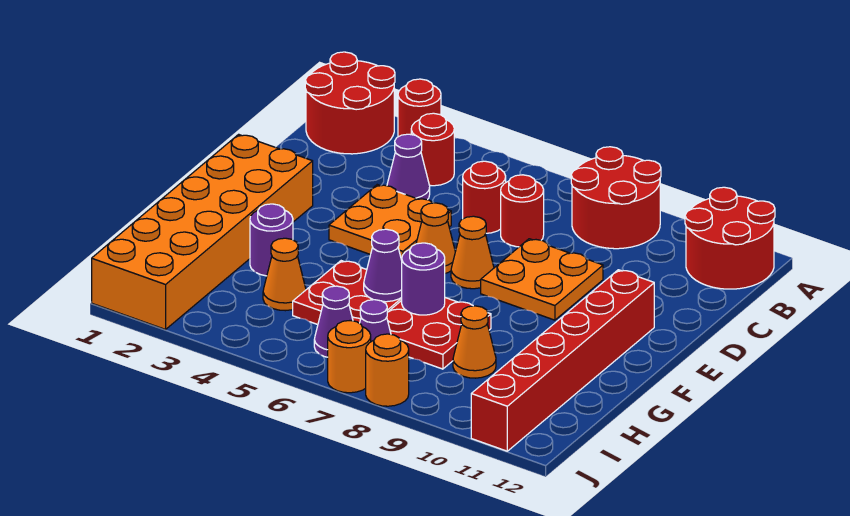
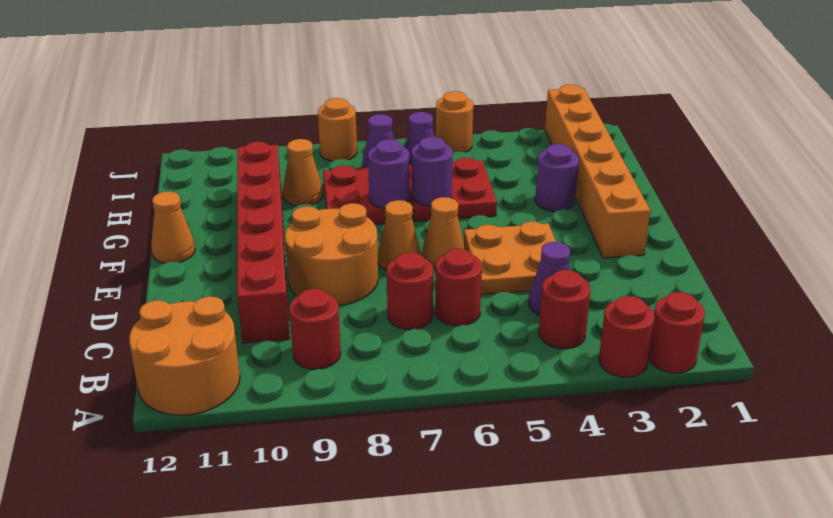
red 2x2 round brick [305,52,395,154] -> red 1x1 round brick [649,292,705,373]
red 2x2 round brick [571,147,661,249] -> red 1x1 round brick [289,289,341,369]
red 2x2 round brick [685,187,775,289] -> orange 2x2 round brick [129,296,240,415]
orange 2x2 plate [481,239,603,320] -> orange 2x2 round brick [285,203,378,306]
orange 2x6 brick [92,134,313,329] -> orange 1x6 brick [545,85,650,258]
red 1x6 brick [471,270,654,451] -> red 1x6 brick moved to [237,142,290,343]
purple 1x1 cone [364,229,402,302] -> purple 1x1 round brick [412,137,453,206]
orange 1x1 cone [263,238,306,311] -> orange 1x1 cone moved to [151,191,195,263]
orange 1x1 round brick [328,321,371,393] -> orange 1x1 round brick moved to [436,91,473,153]

